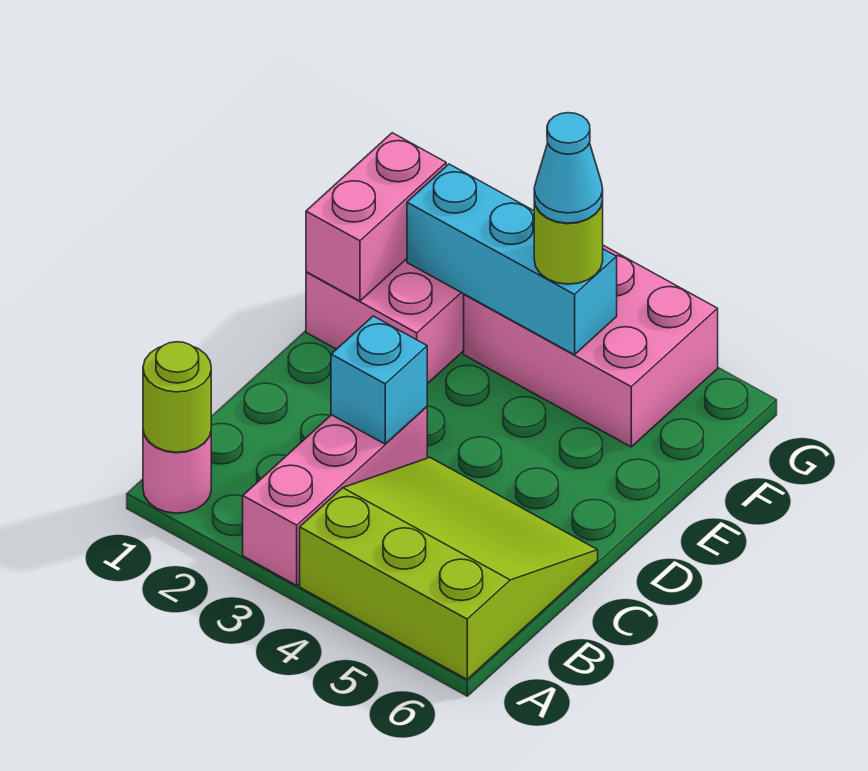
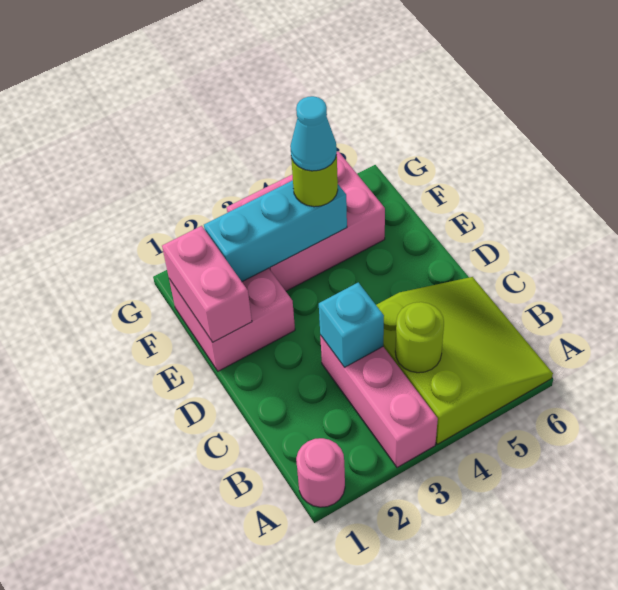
lime 1x1 round brick [143,342,211,452] -> lime 1x1 round brick moved to [395,302,444,373]
lime 3x3 slope [300,457,598,679] -> lime 3x3 slope turned to [376,277,553,444]

